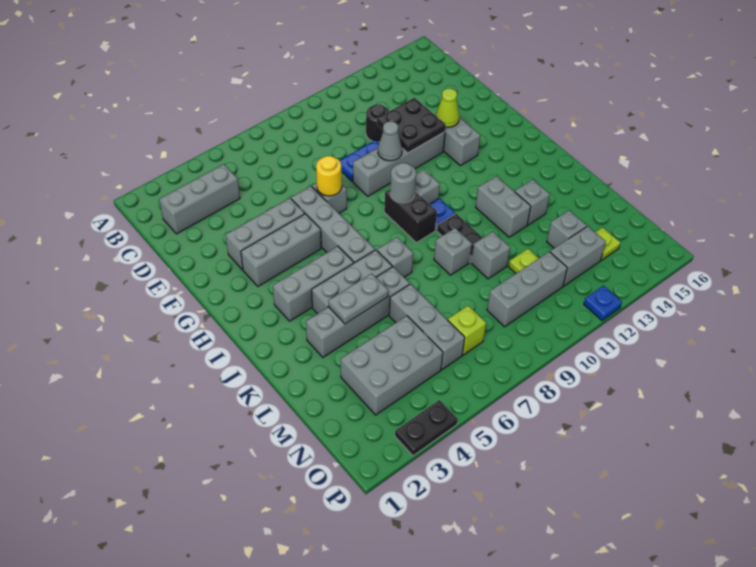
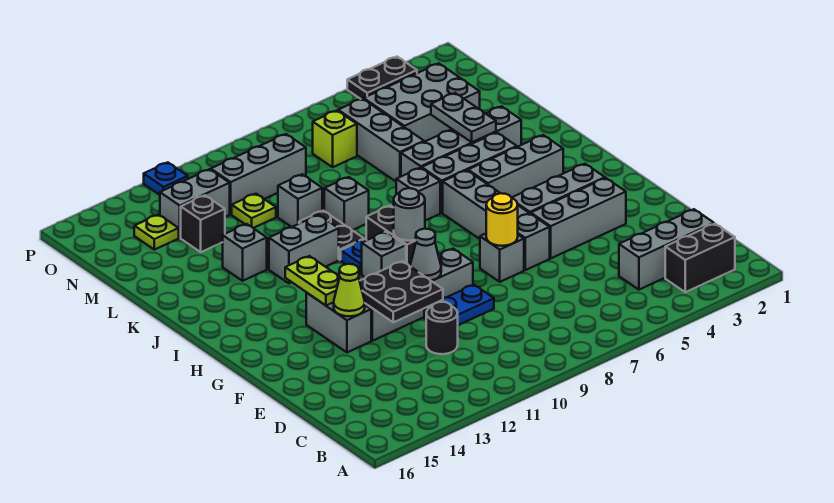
none -> black 1x2 brick [665,224,735,292]
none -> lime 1x2 plate [285,256,340,306]
grey 1x2 brick [476,176,531,237] -> grey 1x2 brick turned to [269,215,339,283]
grey 1x2 plate [328,273,388,324] -> grey 1x2 plate turned to [431,93,496,142]
grey 1x1 brick [547,210,587,248] -> black 1x1 brick [181,195,225,252]

